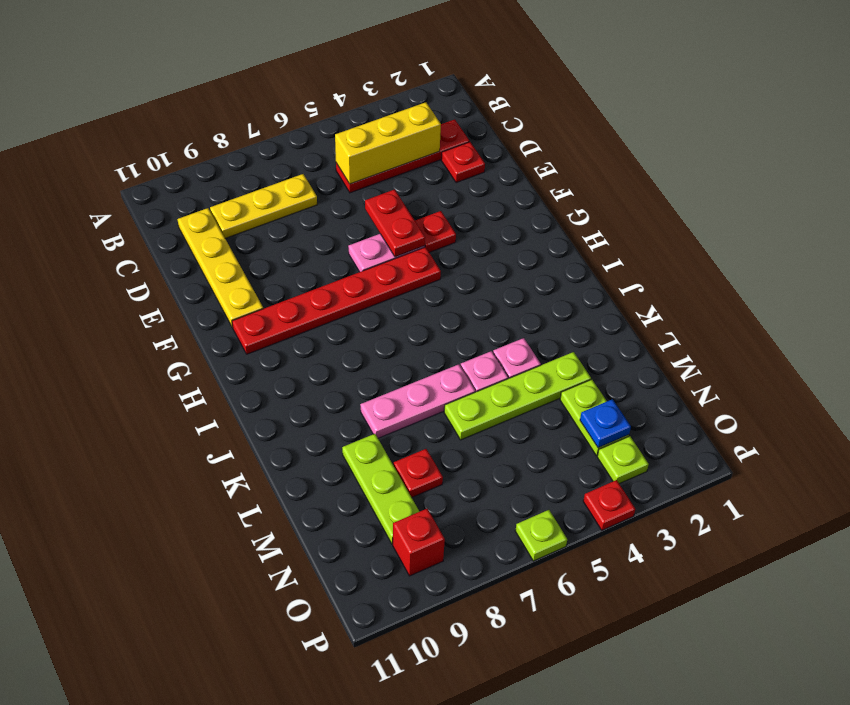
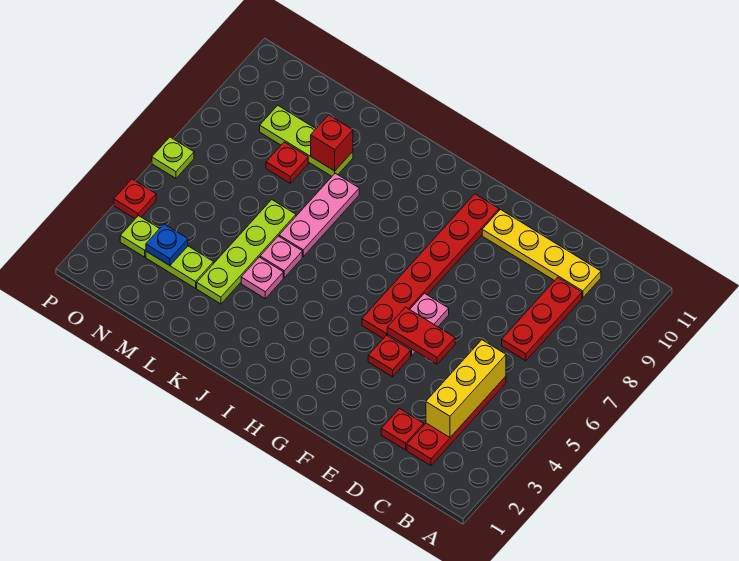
yellow 1x3 plate [210,174,317,238] -> red 1x3 plate [502,278,582,361]
red 1x1 brick [393,509,445,576] -> red 1x1 brick moved to [311,115,353,171]

